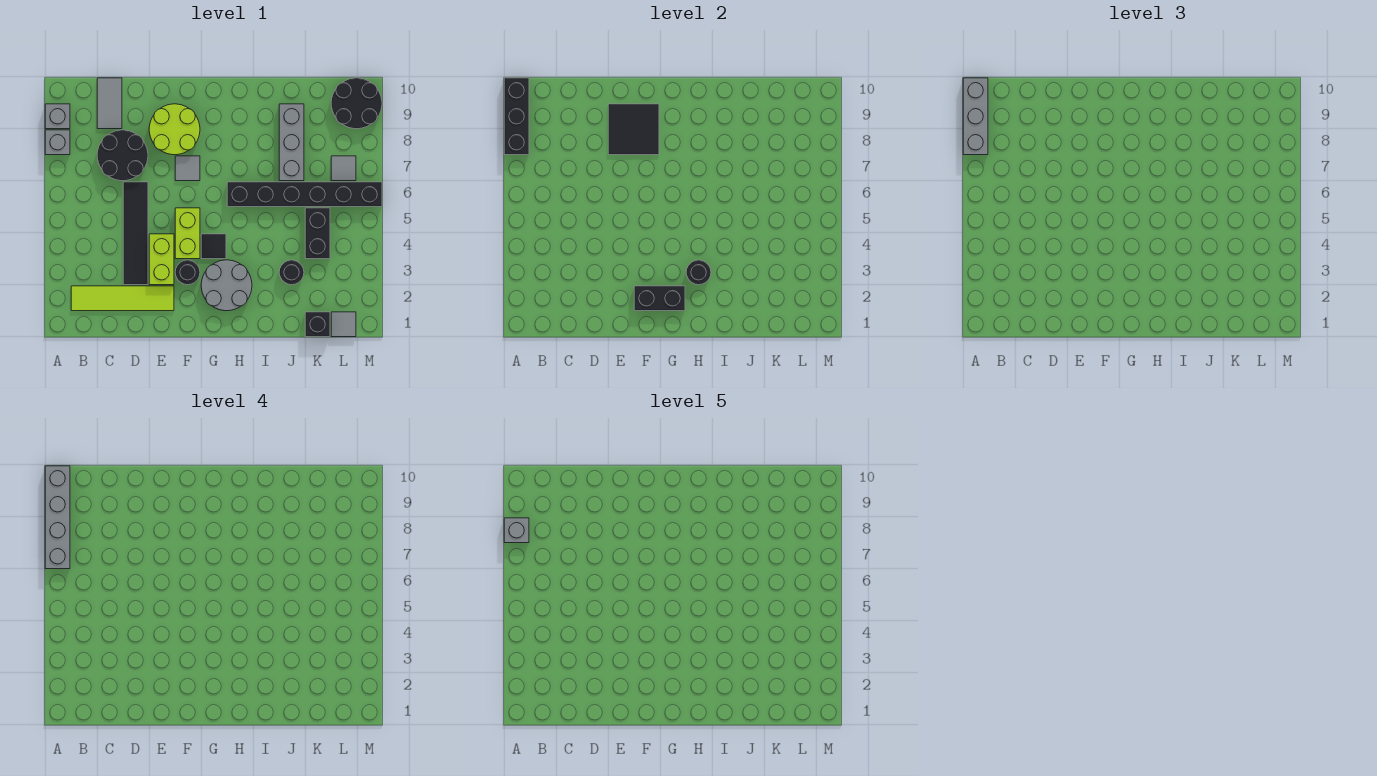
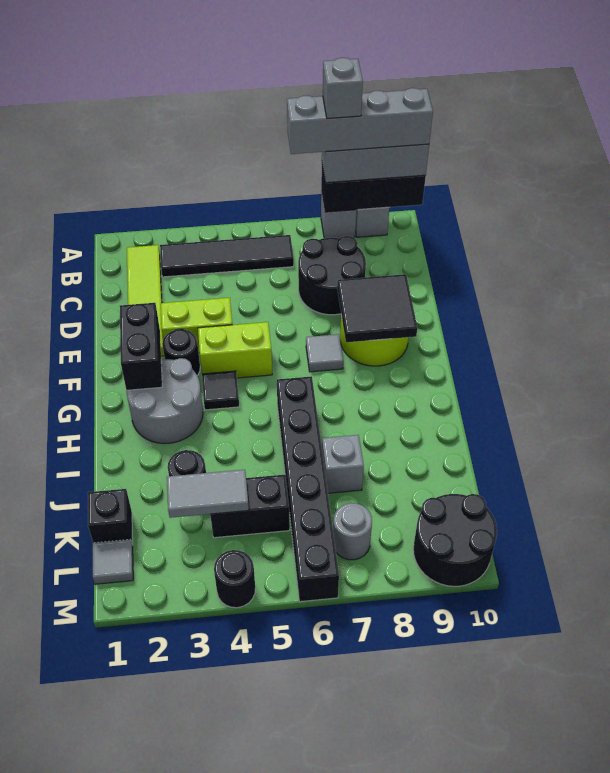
grey 1x2 tile [97,78,122,129] -> grey 1x2 tile moved to [167,470,249,518]
black 1x4 tile [123,182,148,285] -> black 1x4 tile moved to [160,235,294,277]
black 1x1 round brick [686,260,711,285] -> black 1x1 round brick moved to [214,550,255,608]
grey 1x3 brick [279,104,304,181] -> grey 1x1 brick [322,435,364,493]
grey 1x1 tile [331,156,356,181] -> grey 1x1 round brick [333,503,372,560]

